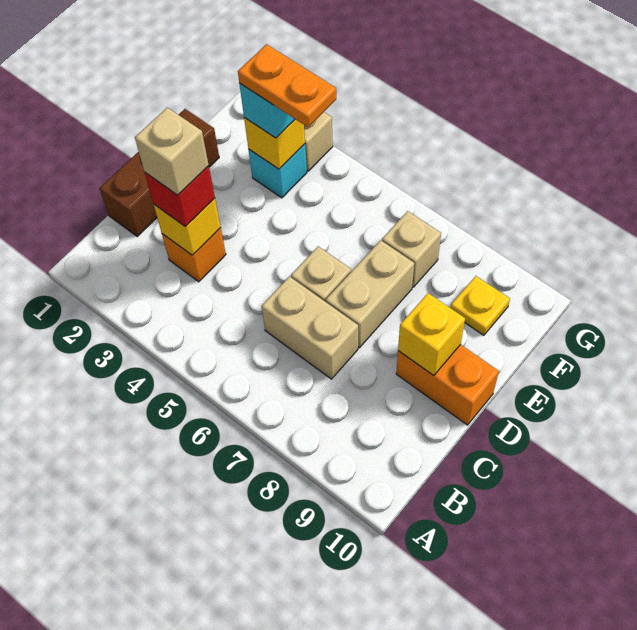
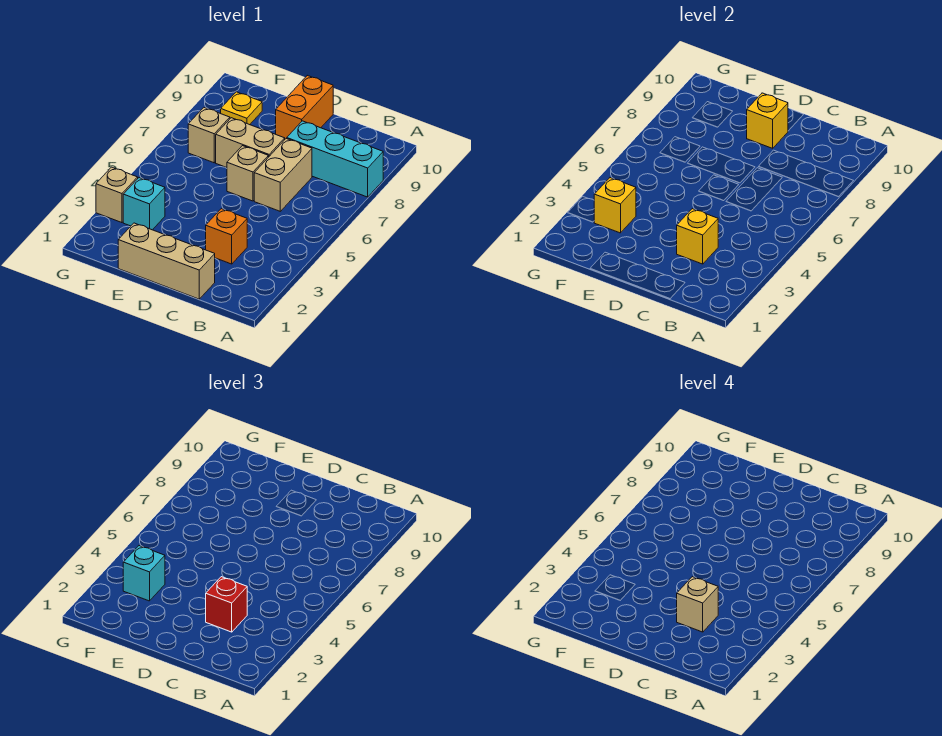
none -> cyan 1x3 brick [287,121,383,197]
brown 1x3 brick [99,109,219,237] -> tan 1x3 brick [118,223,215,299]
orange 1x2 plate [238,44,336,127] -> none

